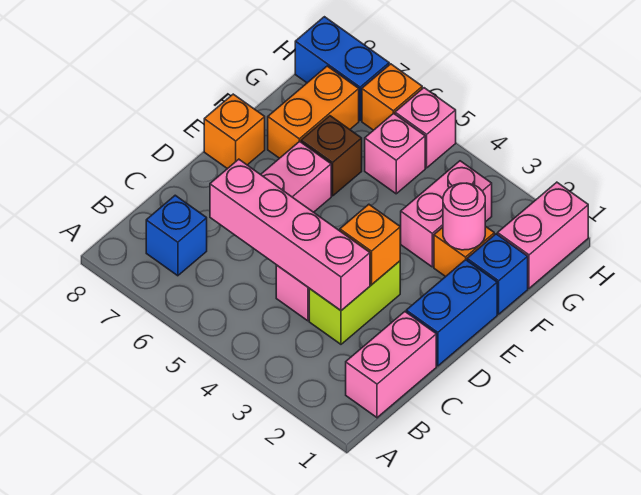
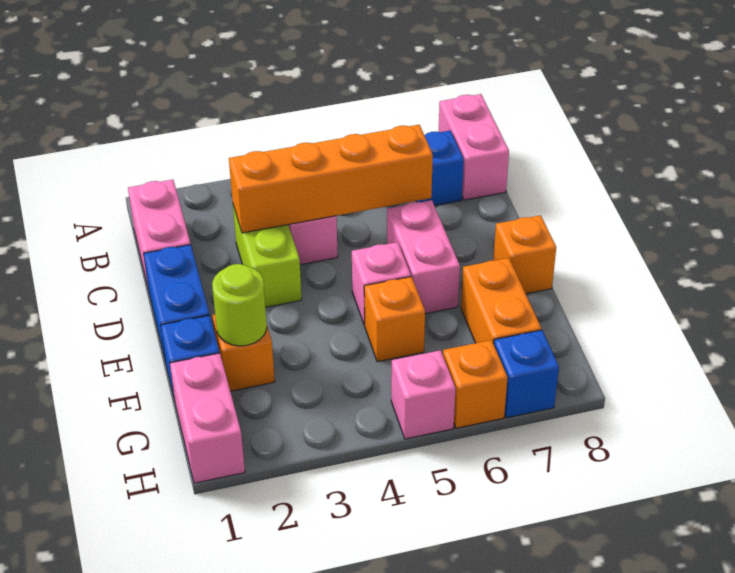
pink 1x4 brick [210,159,370,310] -> orange 1x4 brick [229,125,433,233]
orange 1x1 brick [340,204,400,285] -> orange 1x1 brick moved to [364,277,425,362]
pink 1x1 round brick [443,183,485,250] -> lime 1x1 round brick [212,264,267,346]
pink 1x2 brick [401,161,492,267] -> pink 1x2 brick moved to [439,94,509,200]
brown 1x1 brick [301,116,362,196] -> none
pink 1x1 brick [365,113,425,194] -> pink 1x1 brick moved to [352,242,411,325]
blue 1x2 brick [295,17,389,120] -> blue 1x1 brick [494,330,559,418]

